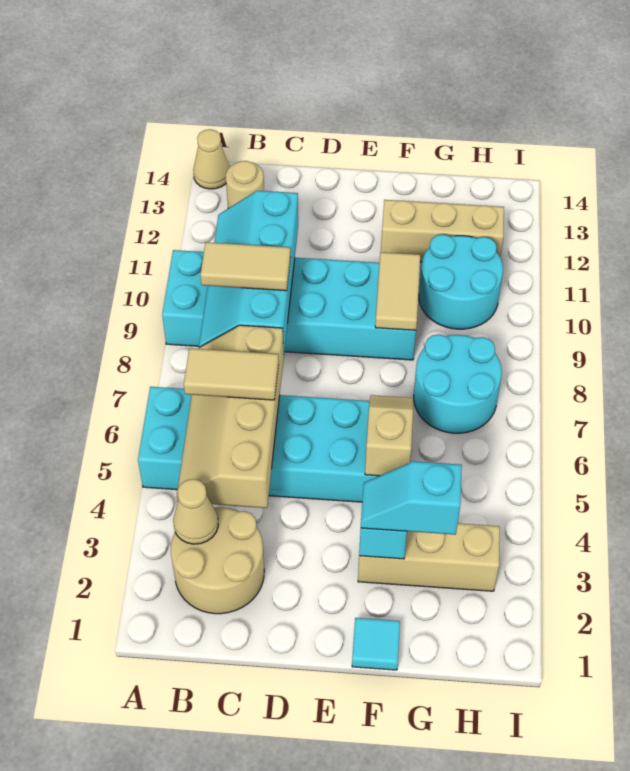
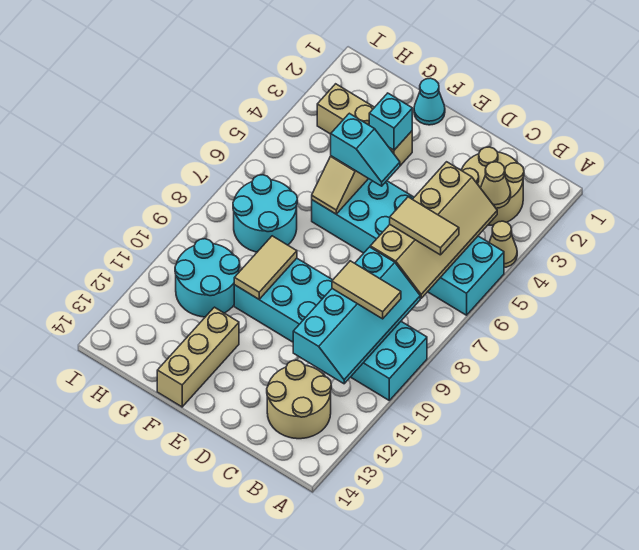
tan 1x1 cone [193,129,229,189] -> tan 1x1 cone moved to [489,221,517,267]
tan 1x1 round brick [226,161,264,208] -> tan 2x2 round brick [267,360,331,439]
cyan 1x1 tile [352,618,400,670] -> cyan 1x1 cone [414,78,445,125]
cyan 1x2 slope [361,461,462,535] -> cyan 1x2 slope moved to [331,113,400,186]
tan 1x3 brick [381,200,504,262] -> tan 1x3 brick turned to [157,307,239,407]

